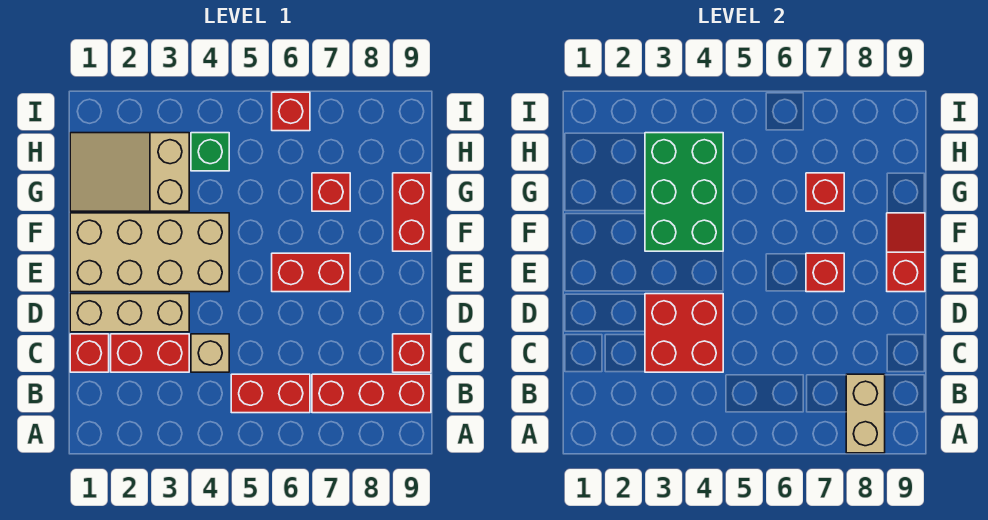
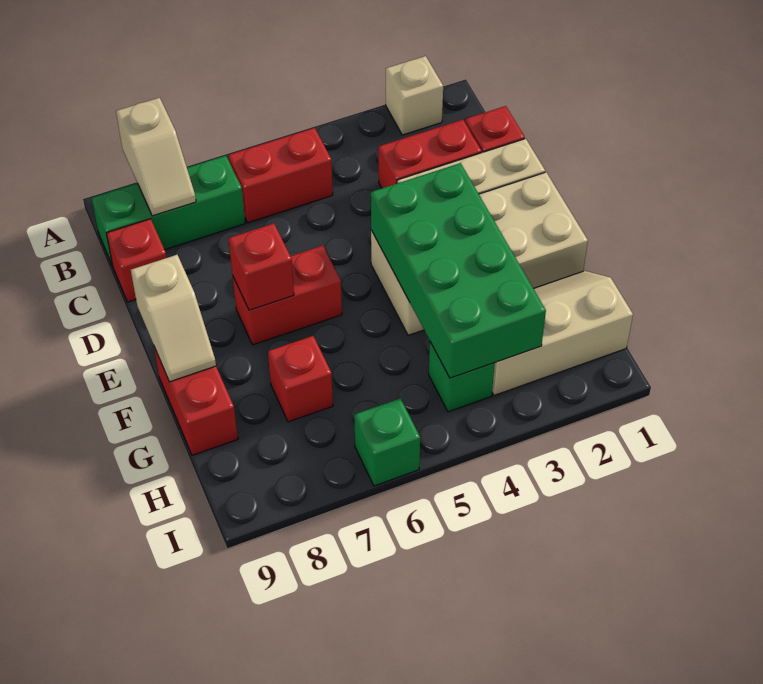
tan 1x2 brick [846,374,885,453] -> tan 1x2 slope [116,98,196,216]
red 1x3 brick [312,374,431,413] -> green 1x3 brick [92,156,245,266]
red 2x2 brick [645,294,723,372] -> none
tan 1x1 brick [191,334,229,372] -> tan 1x1 brick moved to [386,56,443,135]
red 1x2 slope [887,213,925,292] -> tan 1x2 slope [131,255,216,382]
green 2x3 brick [645,133,723,251] -> green 2x4 brick [371,163,546,378]
tan 2x3 slope [70,133,189,211] -> tan 2x3 slope turned to [492,271,633,395]
red 1x1 brick [806,173,844,211] -> none
red 1x1 brick [272,92,310,131] -> green 1x1 brick [354,398,420,486]

